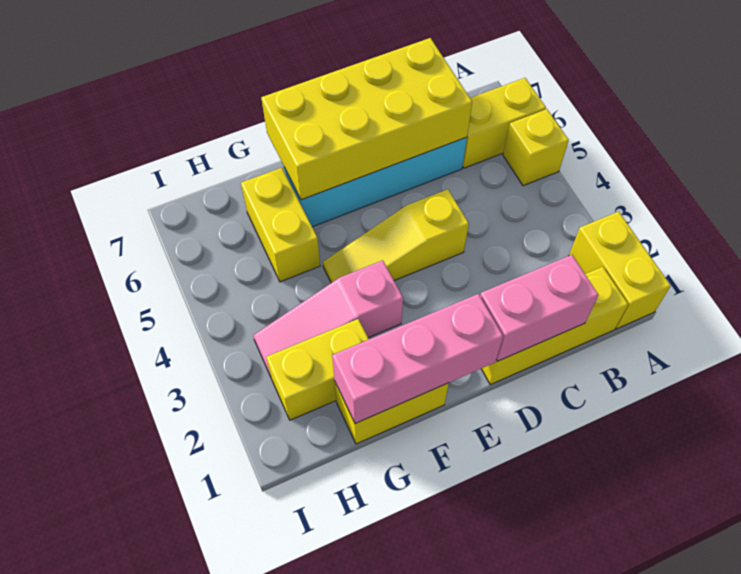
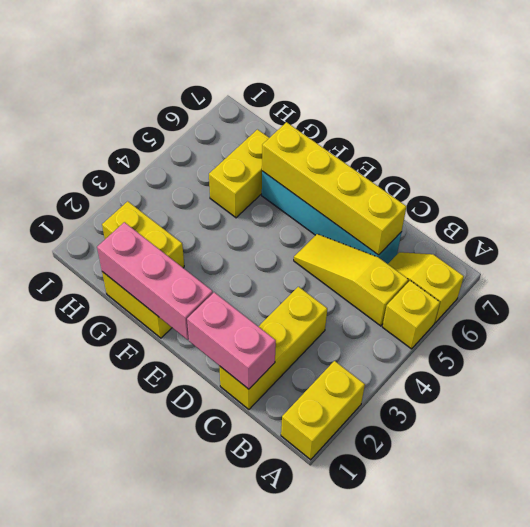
yellow 1x2 brick [463,78,546,168] -> yellow 1x2 slope [388,252,464,323]
yellow 1x3 brick [481,267,628,385] -> yellow 1x3 brick turned to [219,287,327,409]
yellow 2x4 brick [261,38,472,200] -> yellow 1x4 brick [262,122,406,255]
yellow 1x3 slope [323,189,469,283] -> yellow 1x3 slope moved to [294,234,408,326]
pink 1x3 slope [253,260,403,376] -> none

